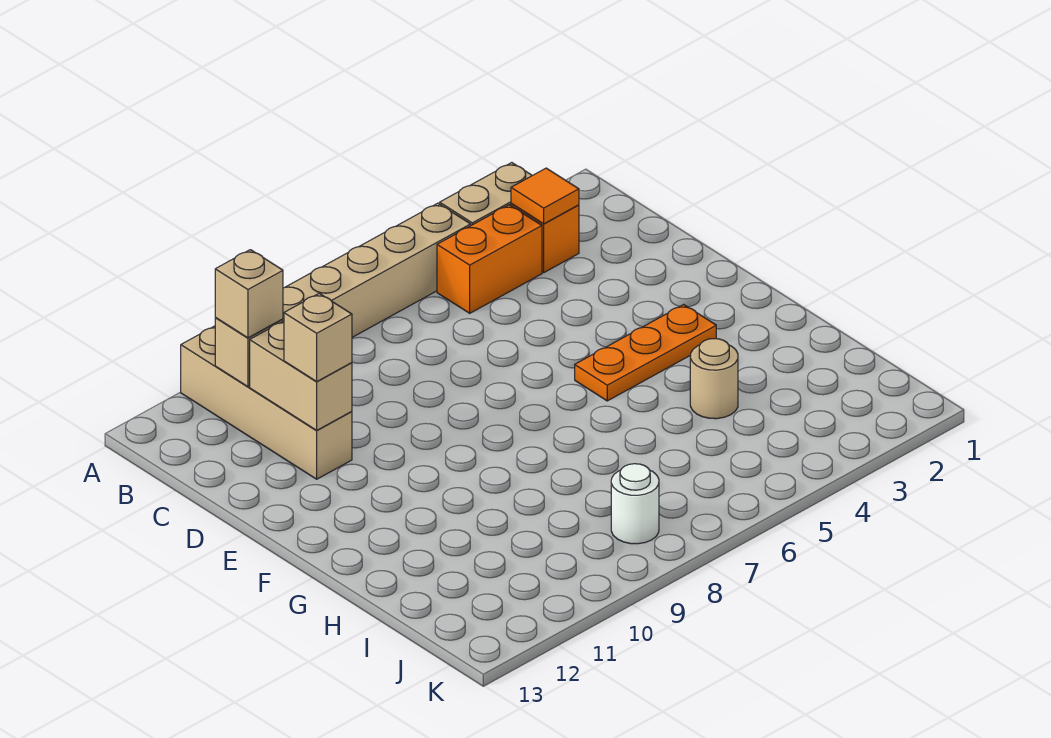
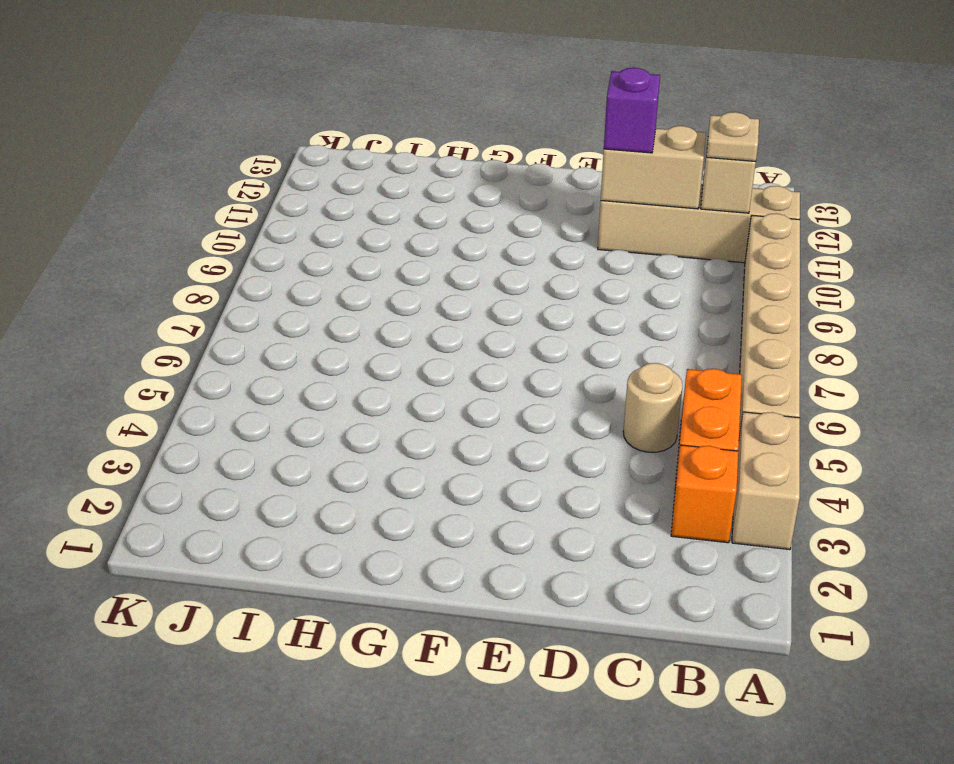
orange 1x1 tile [511,168,579,224] -> none
tan 1x1 brick [215,250,283,338] -> tan 1x1 plate [706,112,759,161]
tan 1x1 brick [284,293,352,381] -> purple 1x1 brick [604,68,660,153]
orange 1x3 plate [575,305,716,401] -> none
tan 1x1 round brick [690,339,738,419] -> tan 1x1 round brick moved to [623,363,682,452]
white 1x1 round brick [611,464,659,544] -> none

